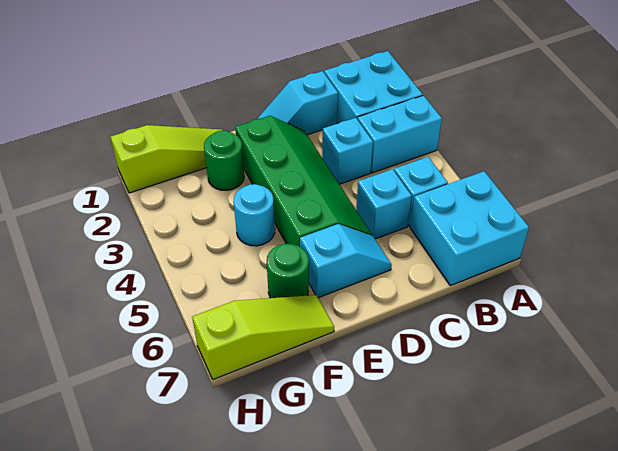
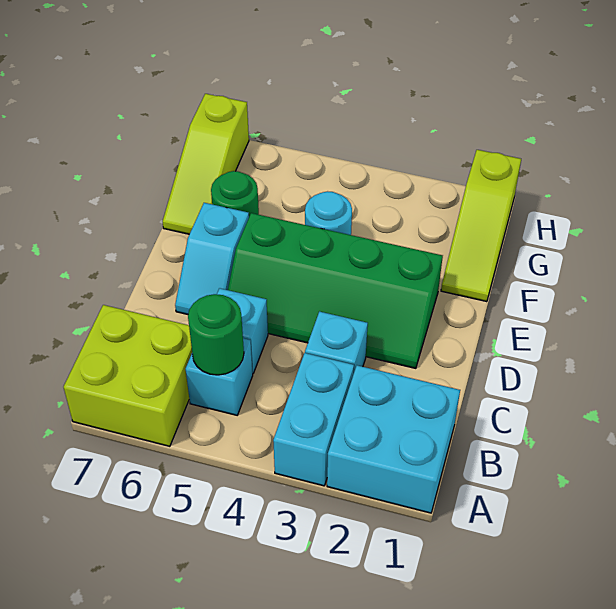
cyan 2x2 brick [410,171,529,286] -> lime 2x2 brick [64,305,192,446]
cyan 1x2 slope [258,71,338,135] -> none
green 1x1 round brick [204,131,244,190] -> green 1x1 round brick moved to [188,294,244,375]

